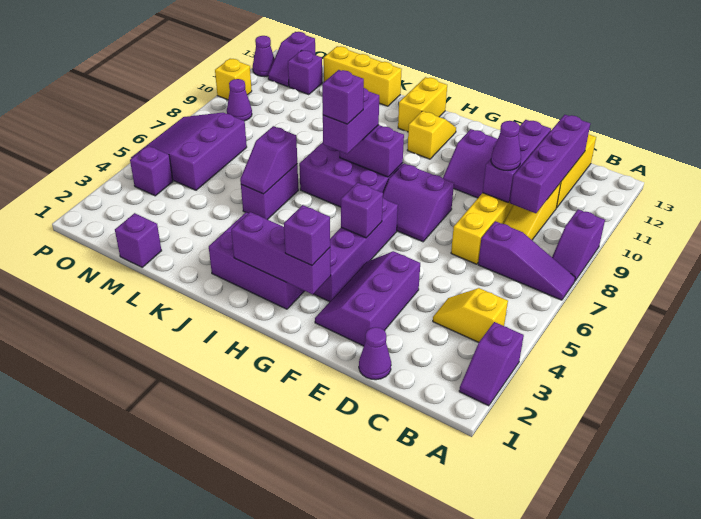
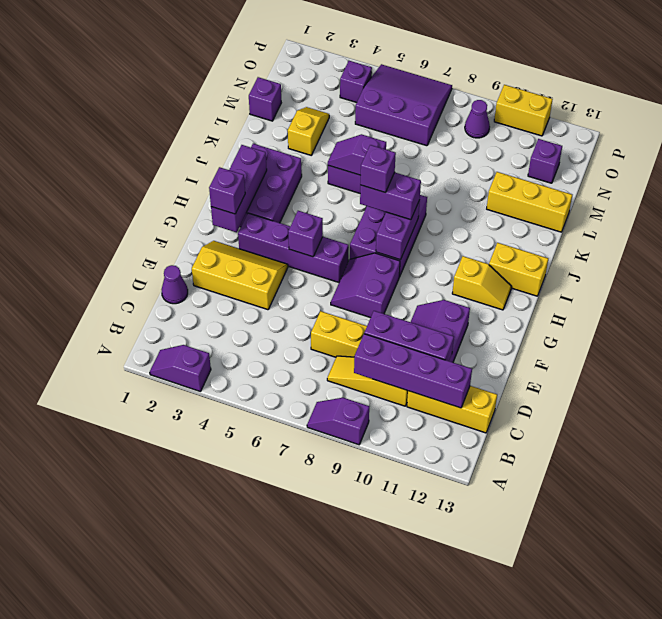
purple 1x3 slope [478,221,575,300] -> none
yellow 1x2 slope [433,288,508,342] -> yellow 1x2 slope moved to [288,107,329,155]
purple 1x1 cone [491,121,521,170] -> none
purple 2x3 slope [315,251,420,346] -> yellow 2x3 slope [192,241,288,310]
yellow 1x3 brick [324,46,402,106] -> yellow 1x3 brick turned to [487,172,572,232]
purple 1x2 slope [268,32,315,87] -> none
yellow 1x1 brick [215,59,252,100] -> yellow 1x2 brick [494,85,553,136]
purple 1x1 cone [253,36,274,77] -> none

